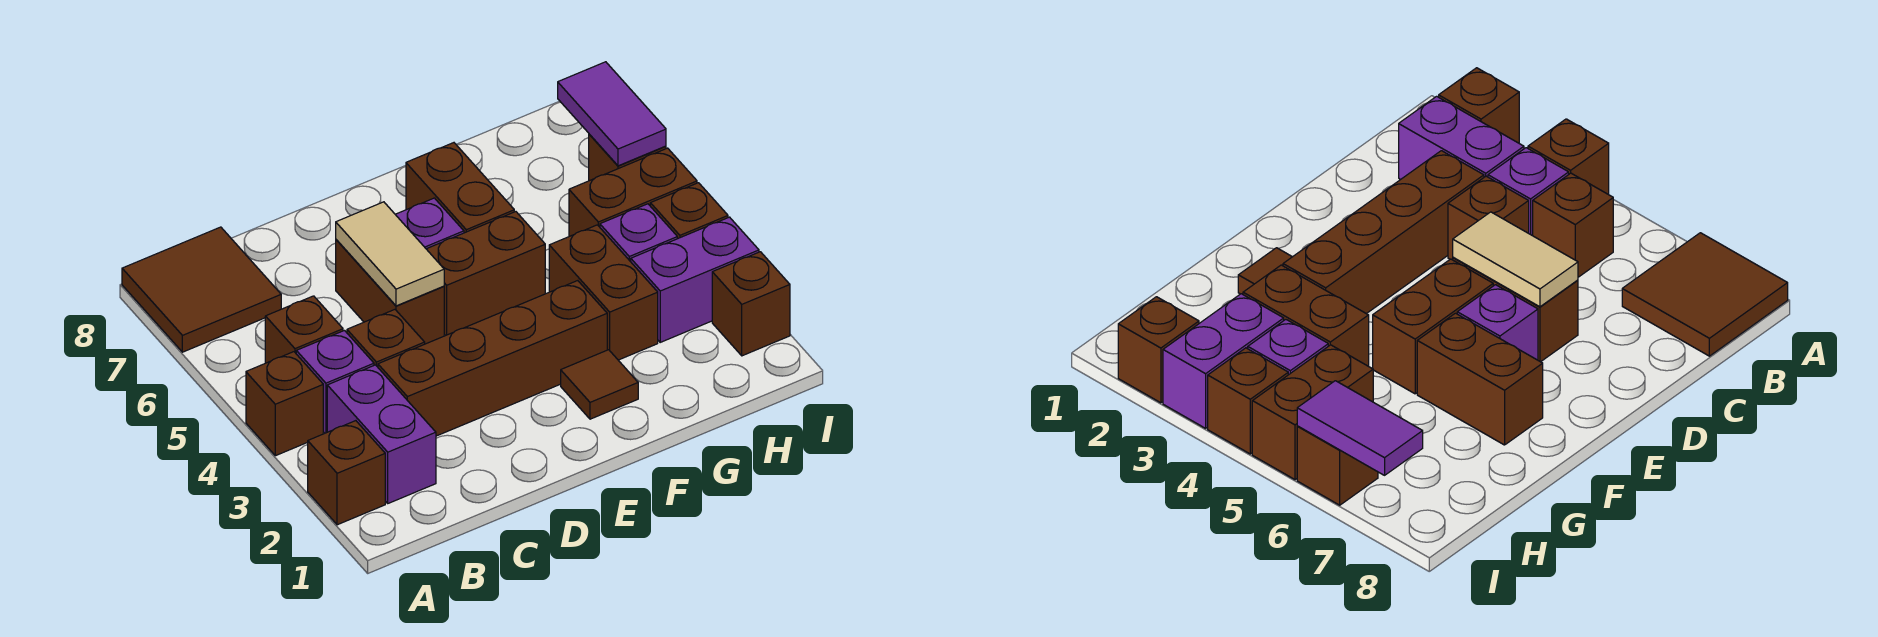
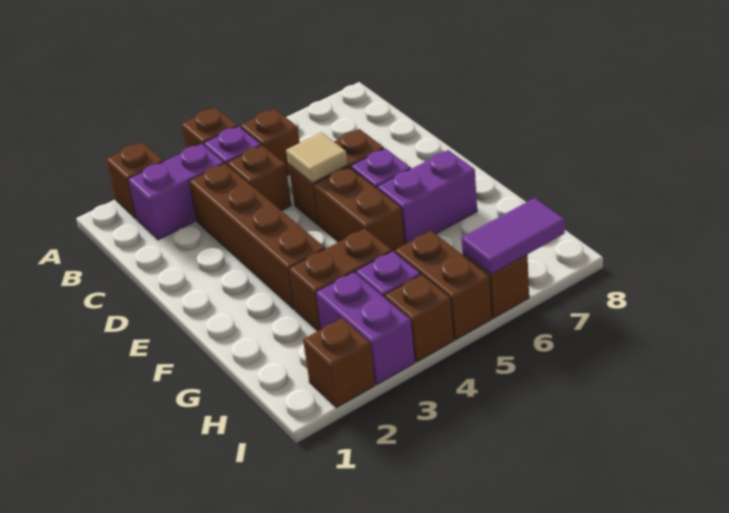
brown 2x2 tile [122,227,281,352] -> none
tan 1x2 tile [336,202,444,306] -> tan 1x1 tile [286,132,348,183]
brown 1x1 tile [561,350,638,419] -> none
brown 1x2 brick [406,143,514,233] -> purple 1x2 brick [377,150,477,244]

